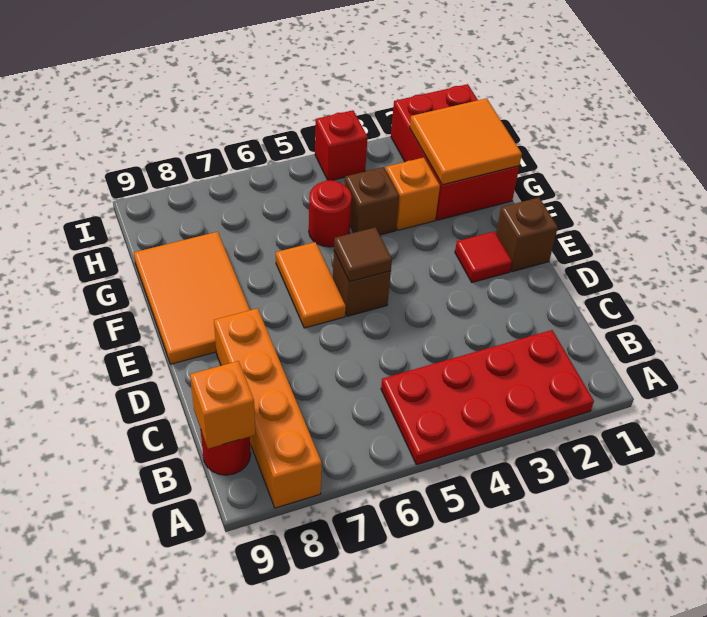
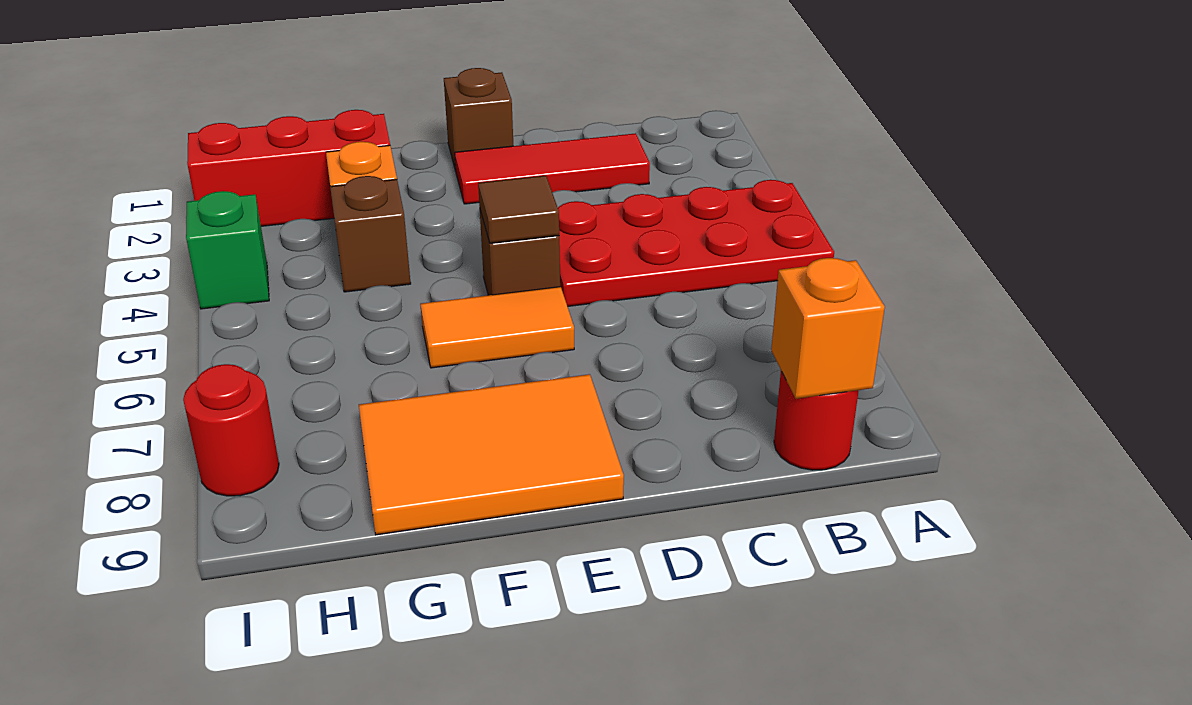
red 2x4 plate [381,330,594,465] -> red 2x4 plate turned to [558,180,834,307]
orange 1x4 brick [214,308,322,508] -> none
red 1x1 tile [455,231,512,282] -> red 1x3 tile [455,133,650,204]
red 2x3 brick [391,84,519,220] -> red 1x3 brick [187,110,390,226]
orange 2x2 tile [410,98,522,185] -> none
red 1x1 round brick [309,180,352,247] -> red 1x1 round brick moved to [183,364,279,496]
red 1x1 brick [315,110,368,180] -> green 1x1 brick [186,191,269,309]

